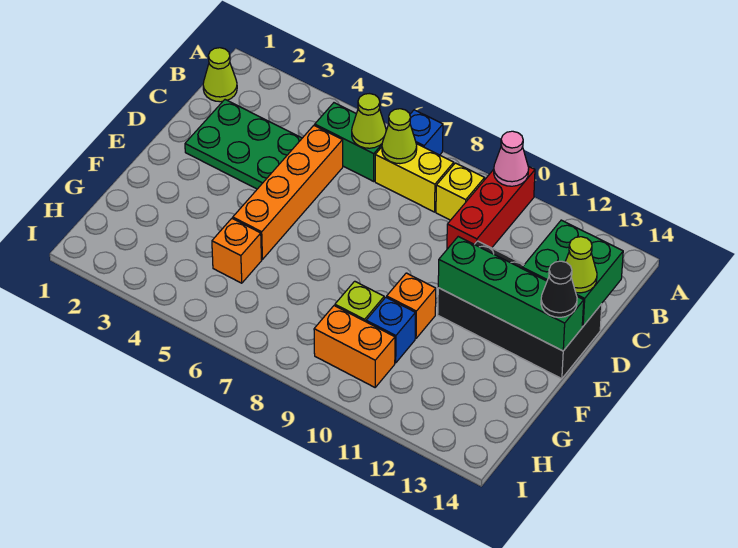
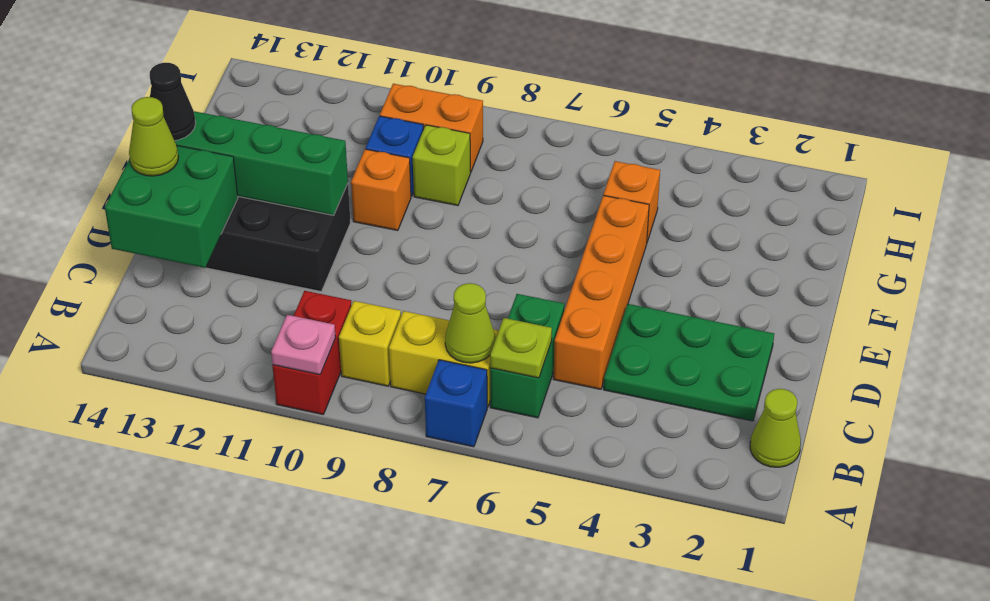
red 1x3 brick [447,167,535,249] -> red 1x2 brick [273,291,352,414]
pink 1x1 cone [494,131,529,186] -> pink 1x1 plate [271,315,336,375]
green 1x2 brick [315,103,387,181] -> green 1x2 brick turned to [490,294,564,418]
lime 1x1 cone [352,94,386,148] -> lime 1x1 plate [490,318,552,378]

